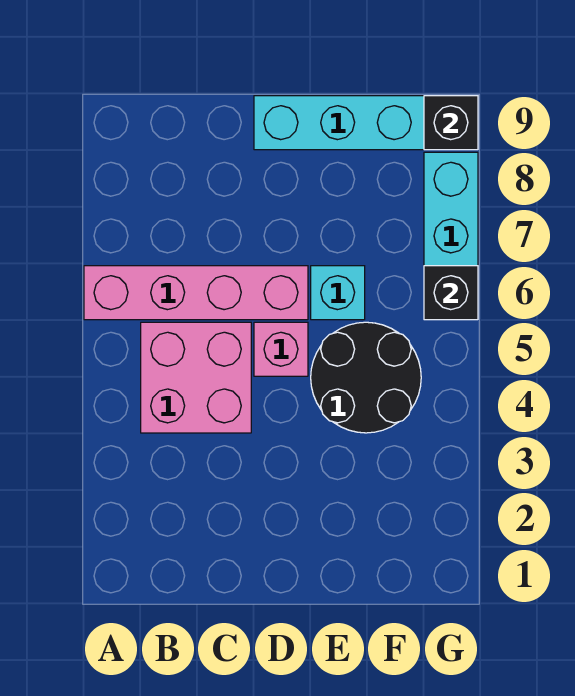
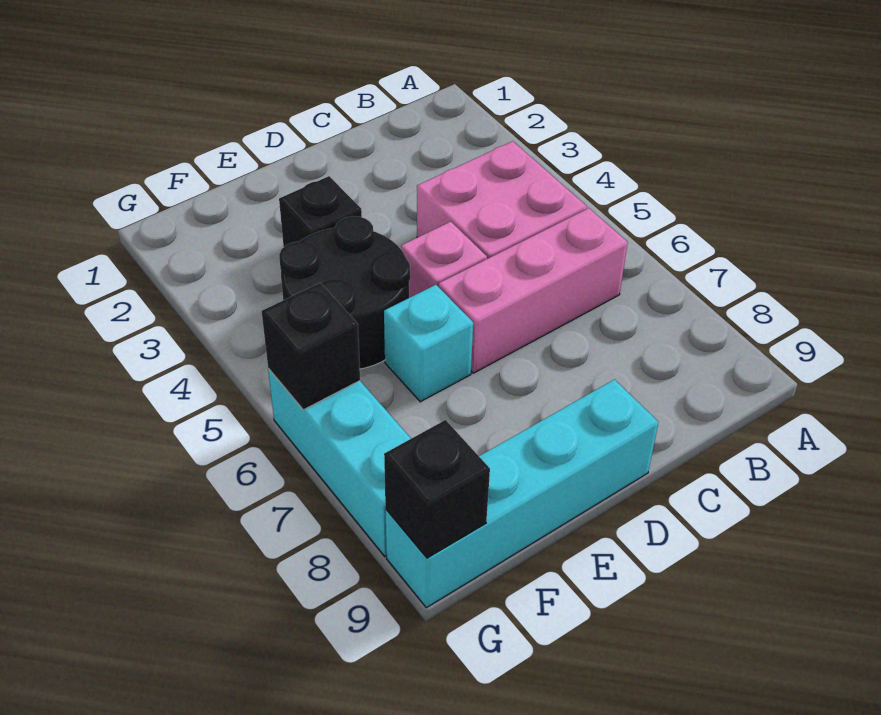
pink 1x4 brick [84,266,308,320] -> pink 1x3 brick [439,208,628,373]
none -> black 1x1 brick [279,176,362,247]

